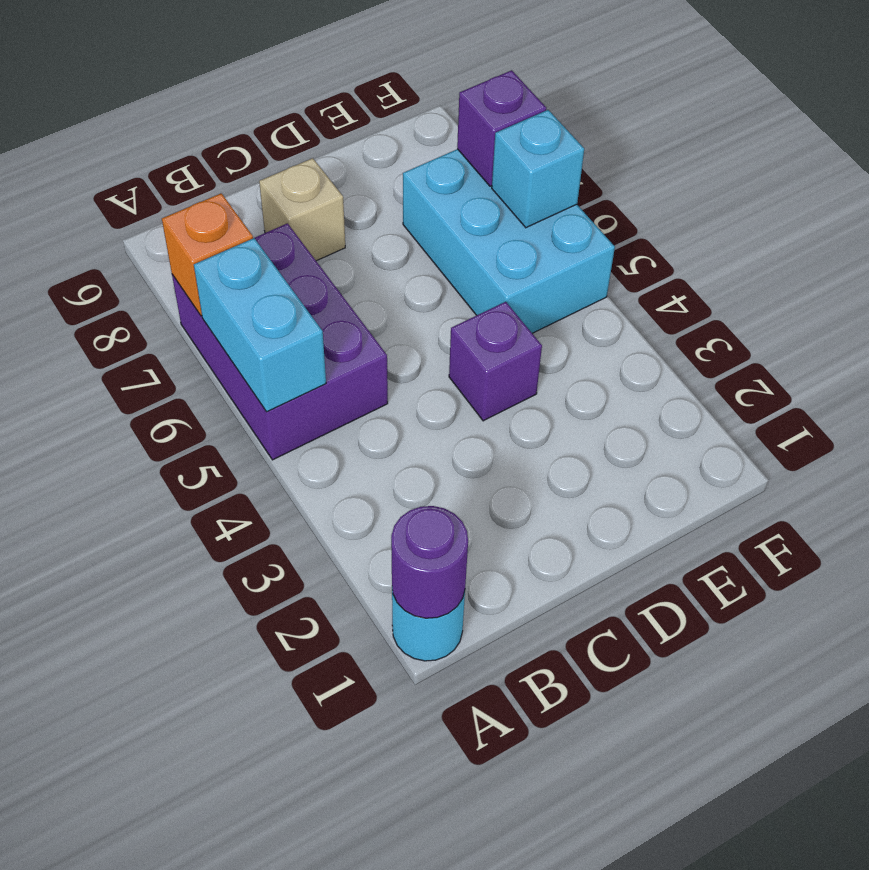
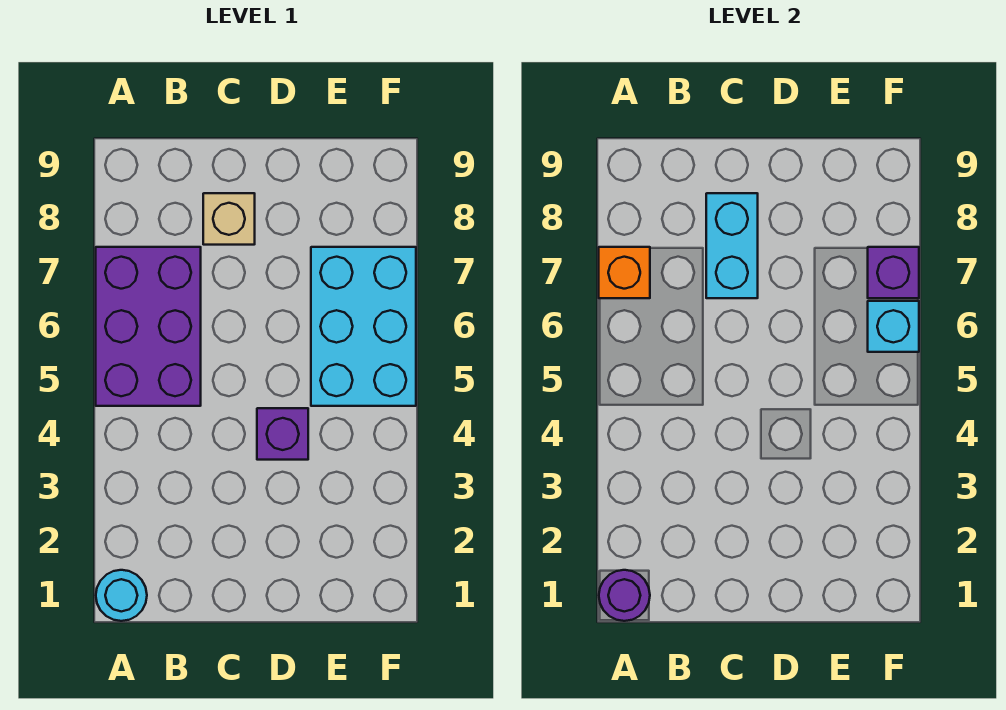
cyan 1x2 brick [194,238,326,412] -> cyan 1x2 brick moved to [706,193,758,298]

